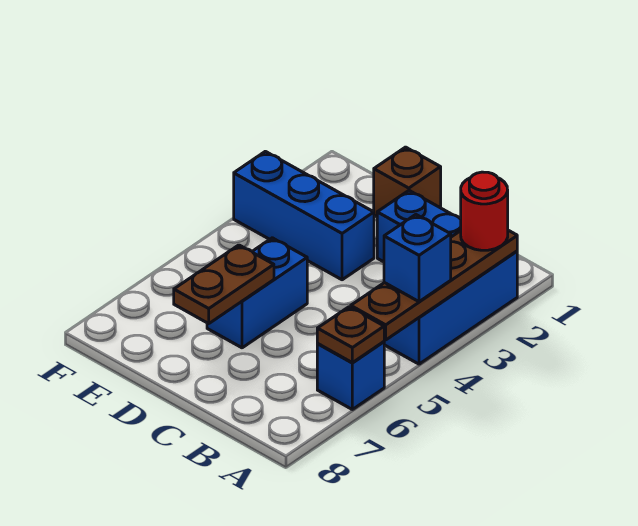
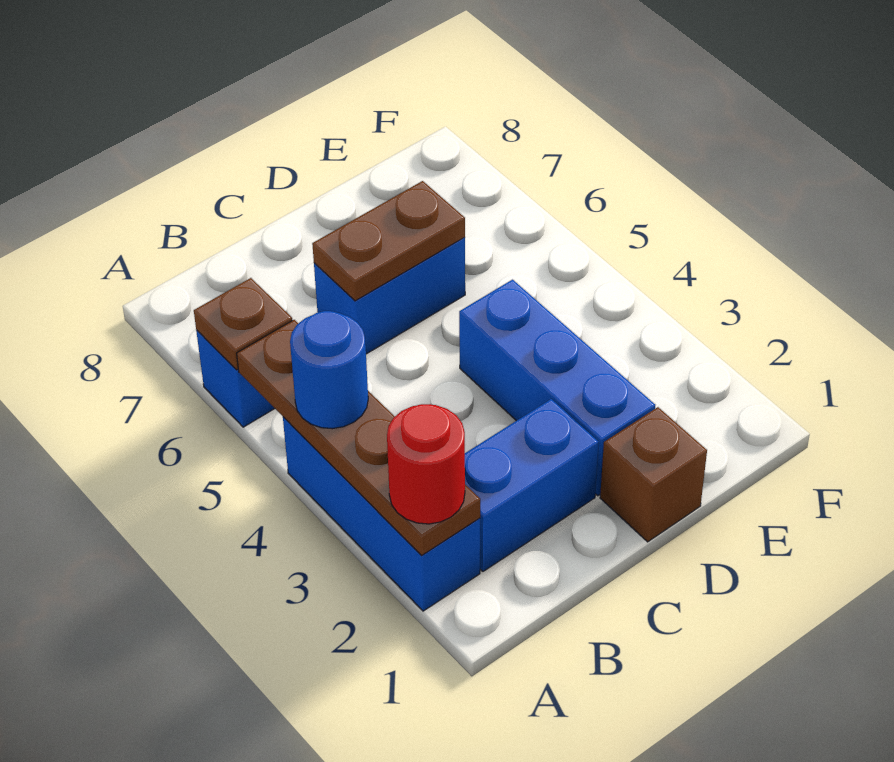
blue 1x1 brick [384,215,451,302] -> blue 1x1 round brick [290,311,368,429]
blue 1x3 brick [234,151,374,280] -> blue 1x3 brick turned to [459,280,655,496]
blue 1x2 brick [207,238,307,348] -> blue 1x2 brick turned to [314,237,465,354]
brown 1x2 plate [174,245,274,323] -> brown 1x2 plate turned to [312,181,465,301]

